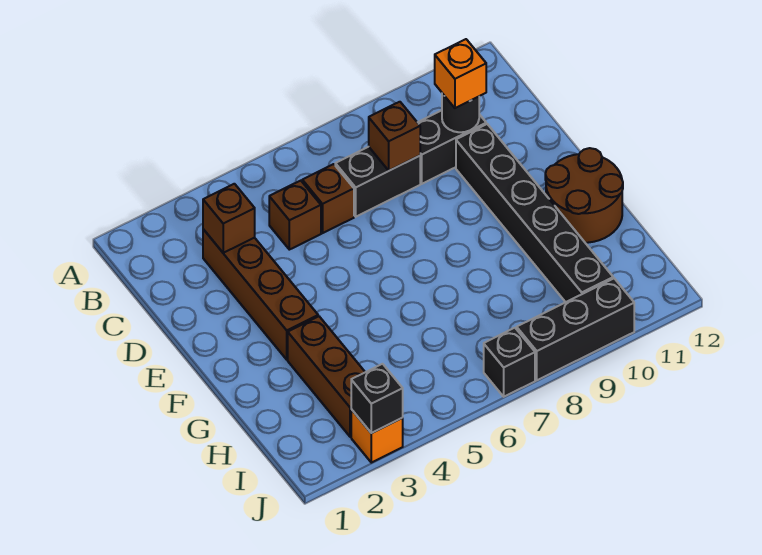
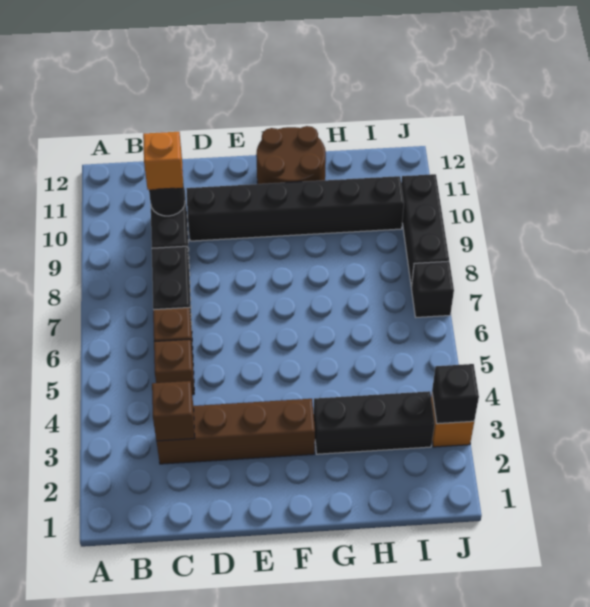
brown 1x1 brick [369,102,420,171] -> none
brown 1x3 brick [288,316,365,437] -> black 1x3 brick [314,391,435,454]

